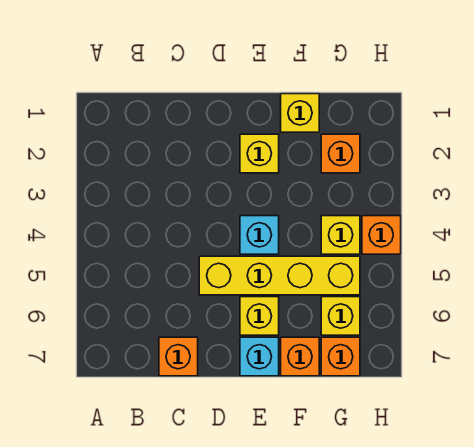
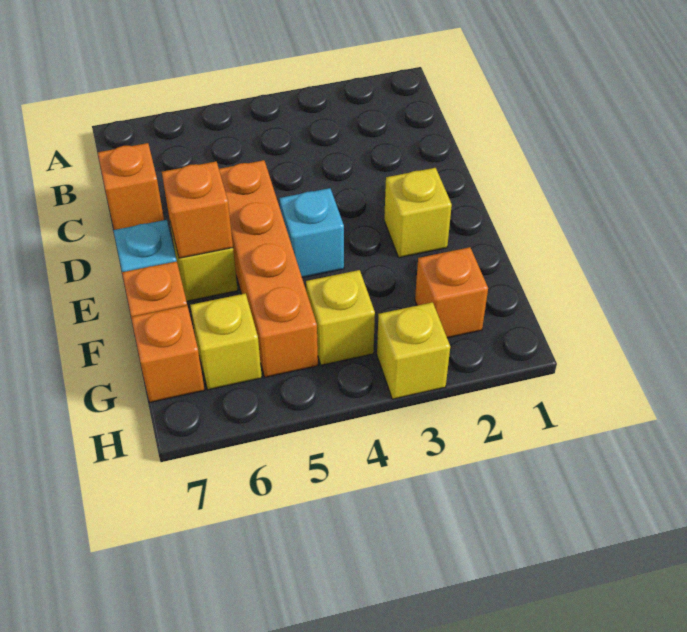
yellow 1x4 brick [199,256,360,295] -> orange 1x4 brick [219,160,318,377]
yellow 1x1 brick [281,94,319,132] -> yellow 1x1 brick moved to [377,302,450,399]
orange 1x1 brick [362,216,401,254] -> orange 1x1 brick moved to [162,161,233,258]

